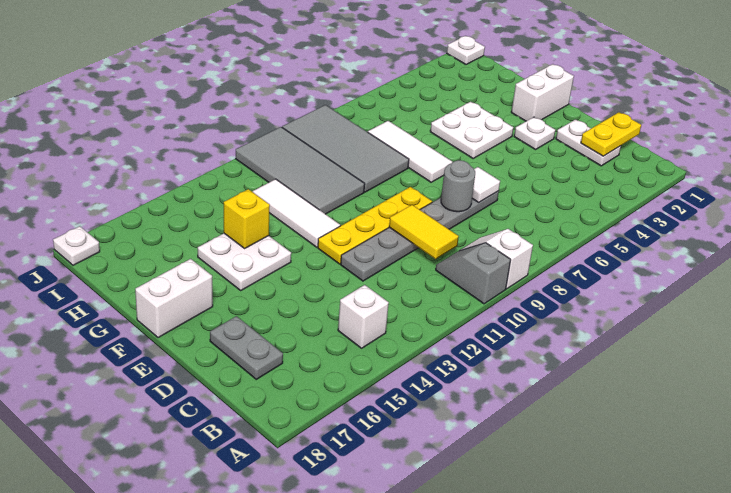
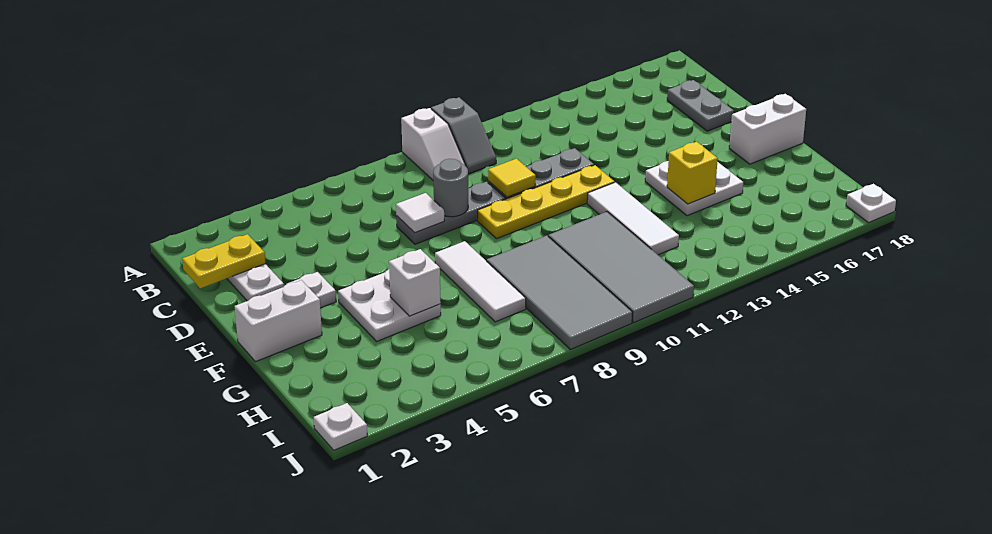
white 1x1 brick [338,285,389,348] -> white 1x1 brick moved to [389,249,441,316]
yellow 1x2 tile [389,205,459,259] -> yellow 1x1 tile [488,159,536,197]

